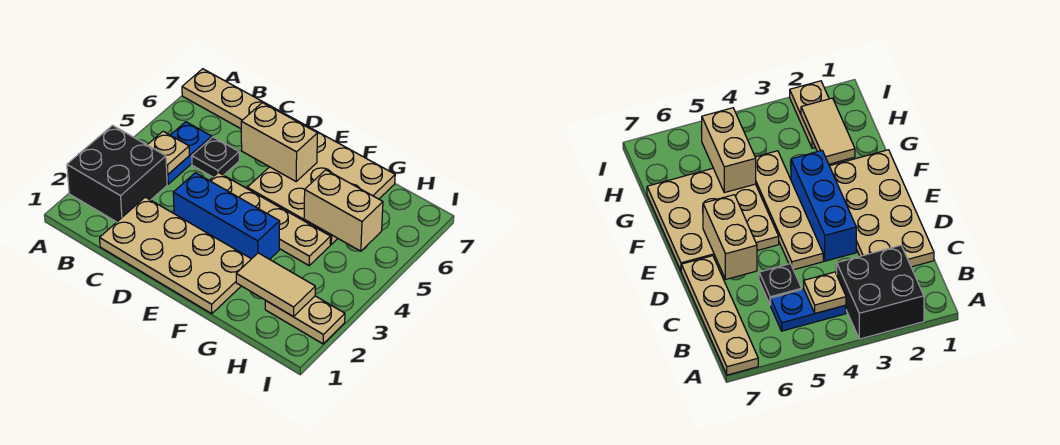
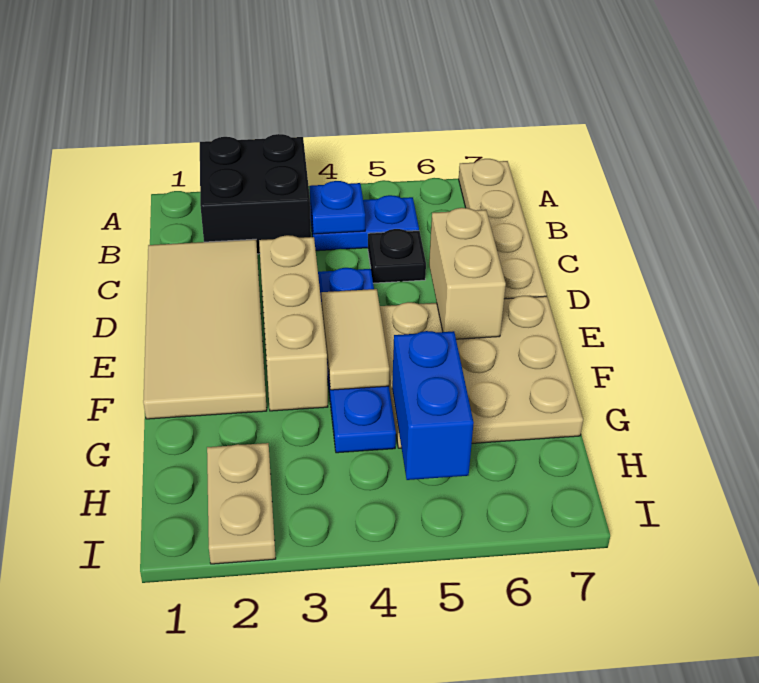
tan 1x1 plate [148,131,189,175] -> blue 1x1 plate [310,181,365,234]
tan 2x4 plate [100,197,251,314] -> tan 2x4 tile [143,239,267,419]
blue 1x3 brick [173,173,280,259] -> tan 1x3 brick [259,235,328,411]
tan 1x4 plate [209,172,331,265] -> blue 1x4 plate [318,268,396,453]
tan 1x2 tile [236,253,315,316] -> tan 1x2 tile moved to [321,289,389,390]
tan 1x2 brick [304,170,383,251] -> blue 1x2 brick [392,331,474,480]

